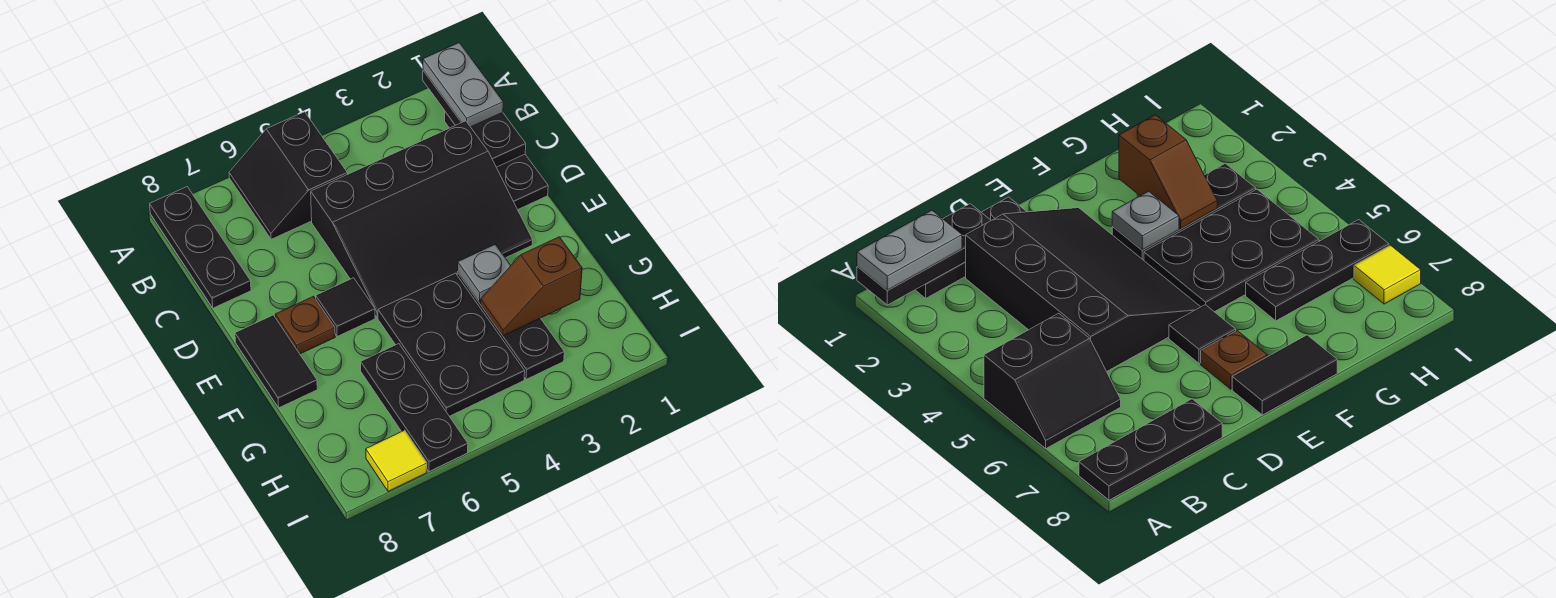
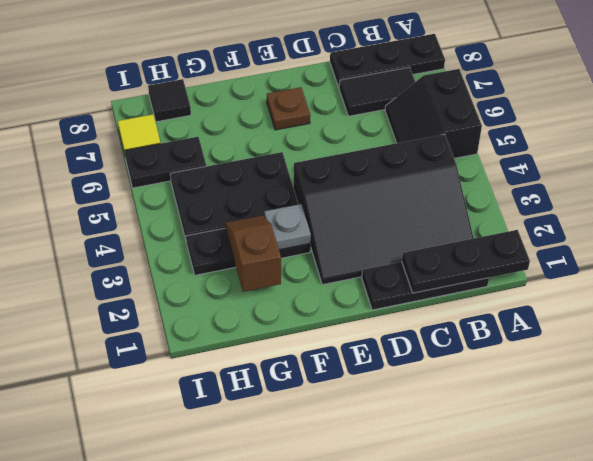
grey 1x2 plate [423,43,503,127] -> none
black 2x2 slope [229,112,347,239] -> black 2x2 slope turned to [385,69,482,158]
black 3x4 slope [311,121,533,318] -> black 3x4 slope turned to [294,134,474,285]
black 1x1 tile [316,278,375,336] -> black 1x1 tile moved to [148,79,191,122]
black 1x2 tile [235,315,317,408] -> black 1x2 tile moved to [339,67,415,116]
black 1x3 plate [361,344,468,472] -> black 1x2 plate [125,137,206,188]

